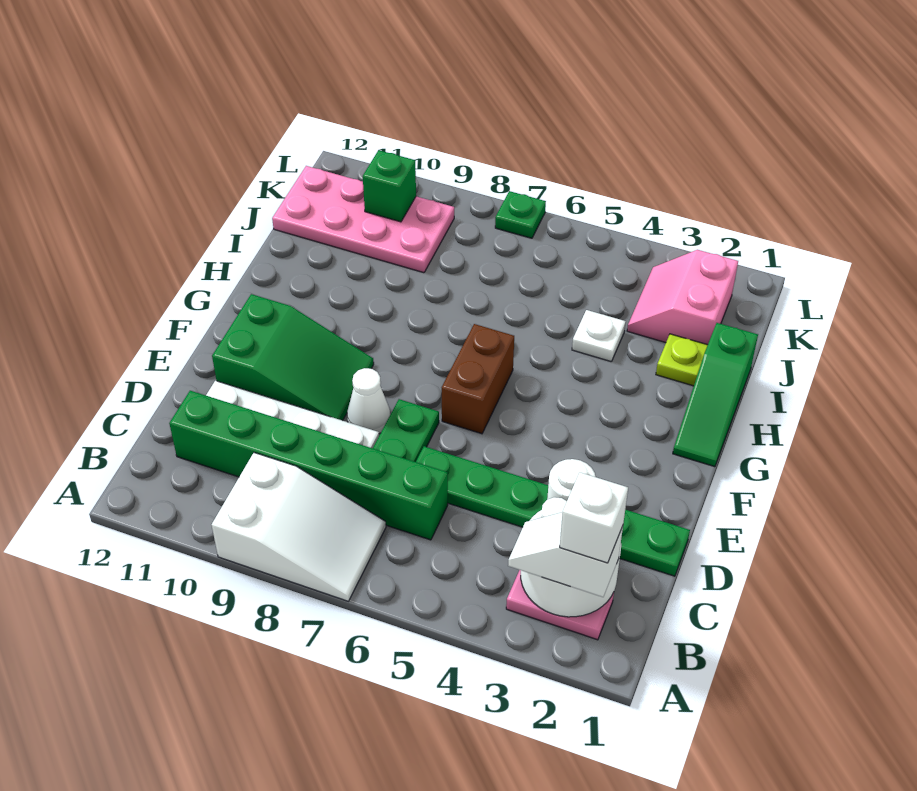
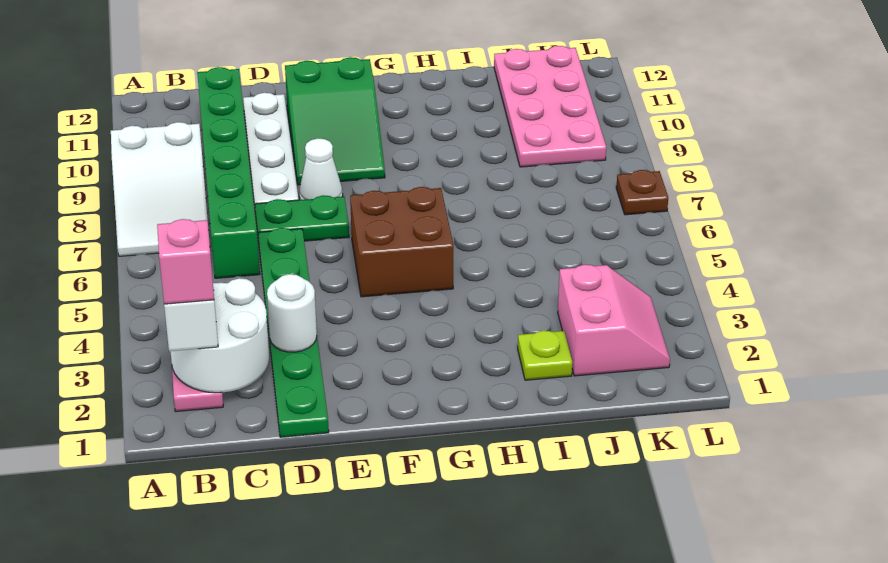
white 1x1 brick [560,472,628,563] -> pink 1x1 brick [157,219,214,304]
brown 1x2 brick [442,324,514,434] -> brown 2x2 brick [350,187,453,297]
green 1x3 slope [673,323,758,467] -> none
white 1x1 plate [572,310,626,361] -> none
pink 2x2 slope [627,250,738,345] -> pink 2x2 slope turned to [558,265,670,376]
green 1x1 brick [363,150,416,222] -> none
green 1x1 plate [495,191,546,238] -> brown 1x1 plate [616,170,668,215]

